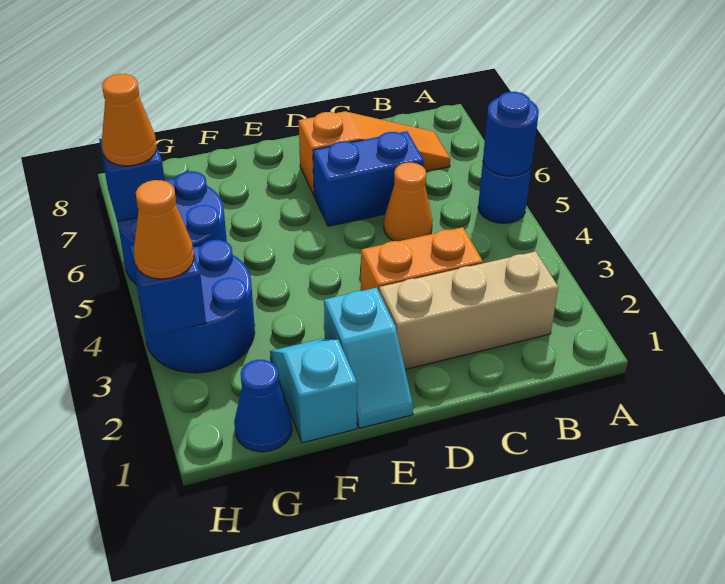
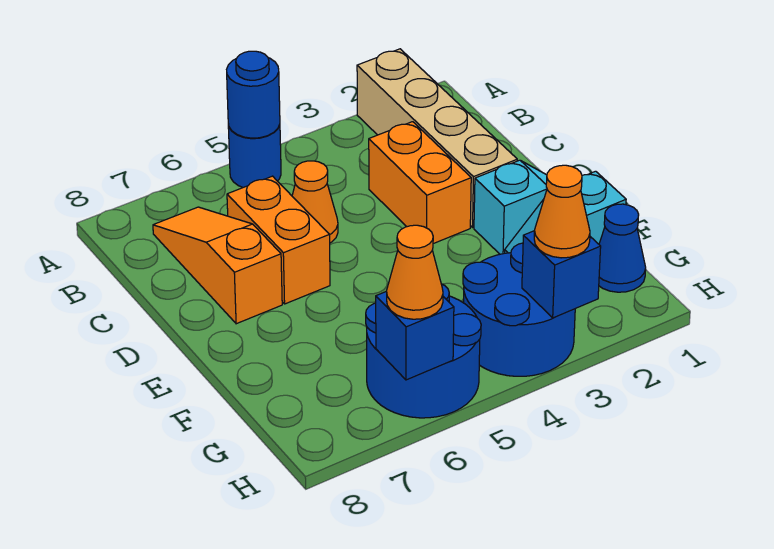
tan 1x3 brick [379,251,558,370] -> tan 1x4 brick [357,49,517,227]
blue 1x2 brick [313,131,424,226] -> orange 1x2 brick [227,176,330,304]

